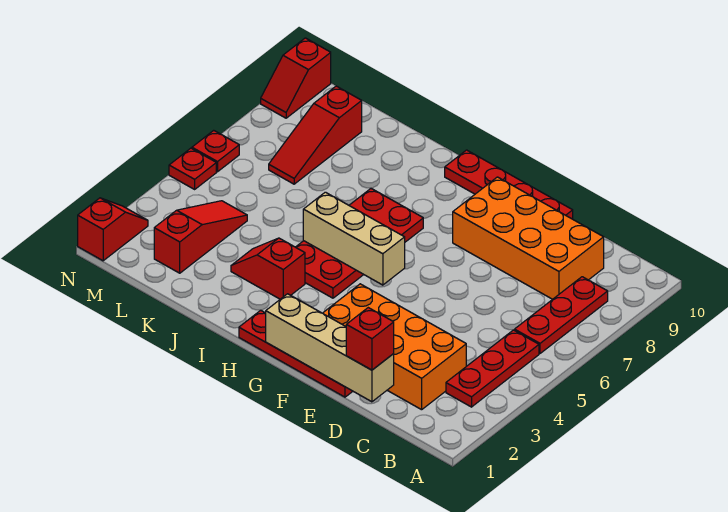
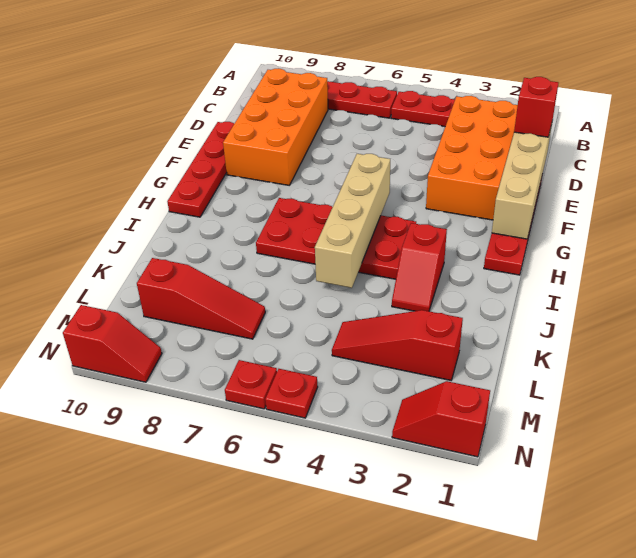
tan 1x3 brick [303,192,405,285] -> tan 1x4 brick [315,154,390,288]

